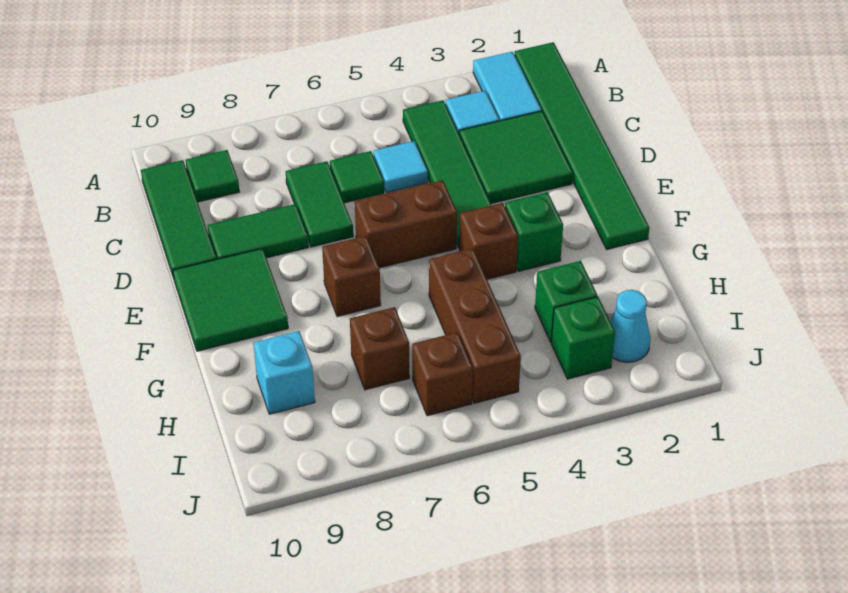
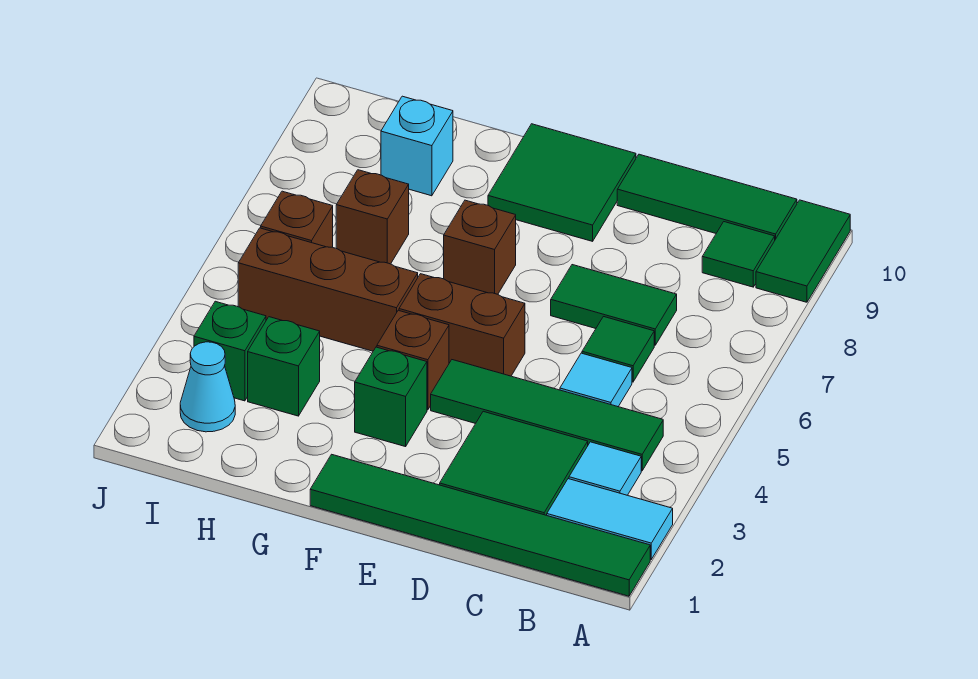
green 1x2 tile [208,204,308,259] -> green 1x2 tile moved to [756,200,850,302]
brown 1x2 brick [355,180,457,268] -> brown 1x2 brick turned to [399,274,525,376]

